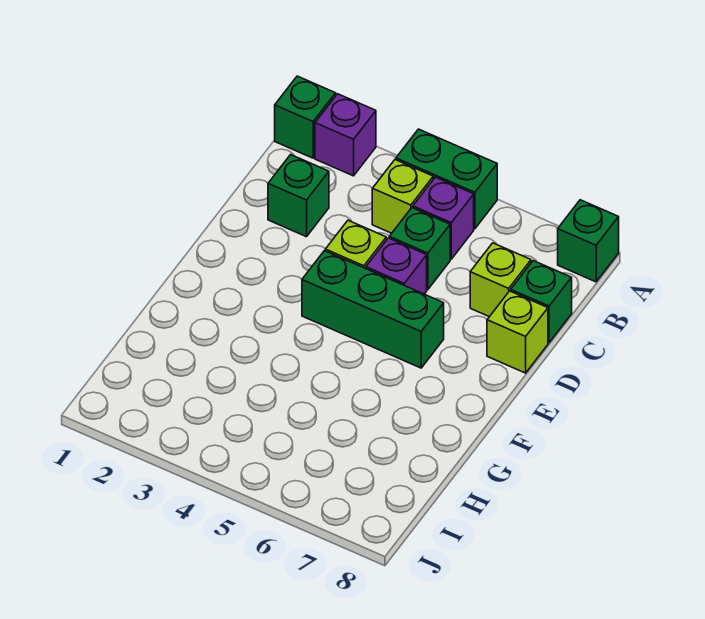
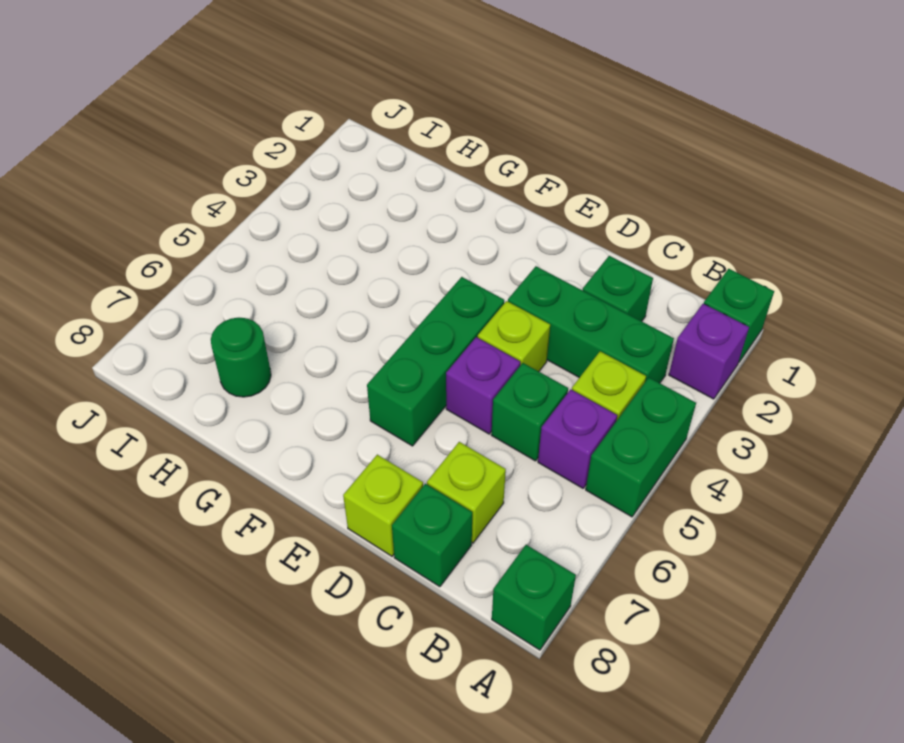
none -> green 1x3 brick [508,266,674,383]
none -> green 1x1 round brick [211,318,271,397]

